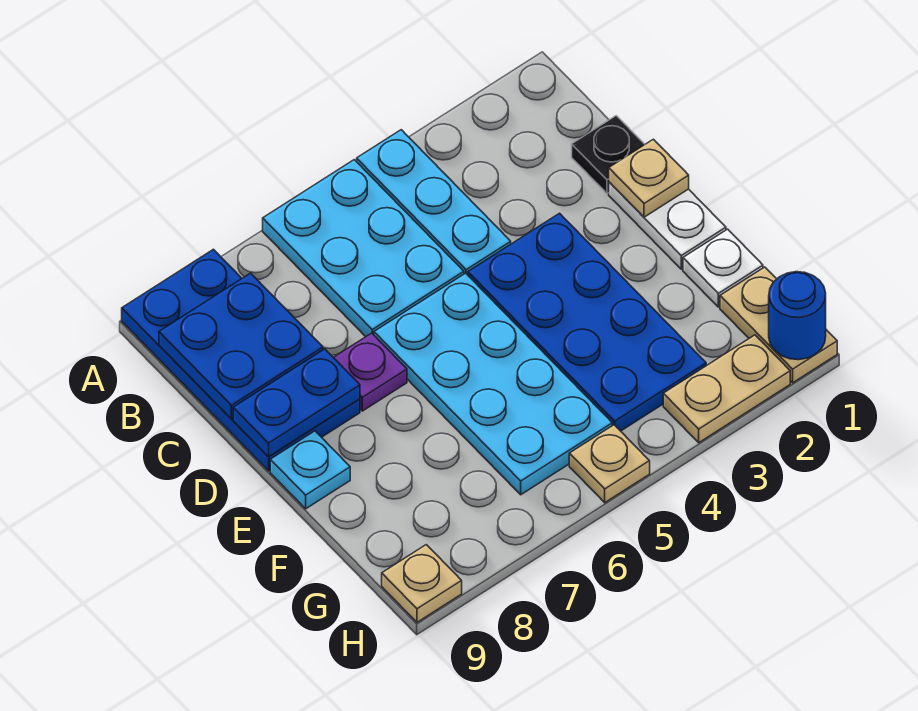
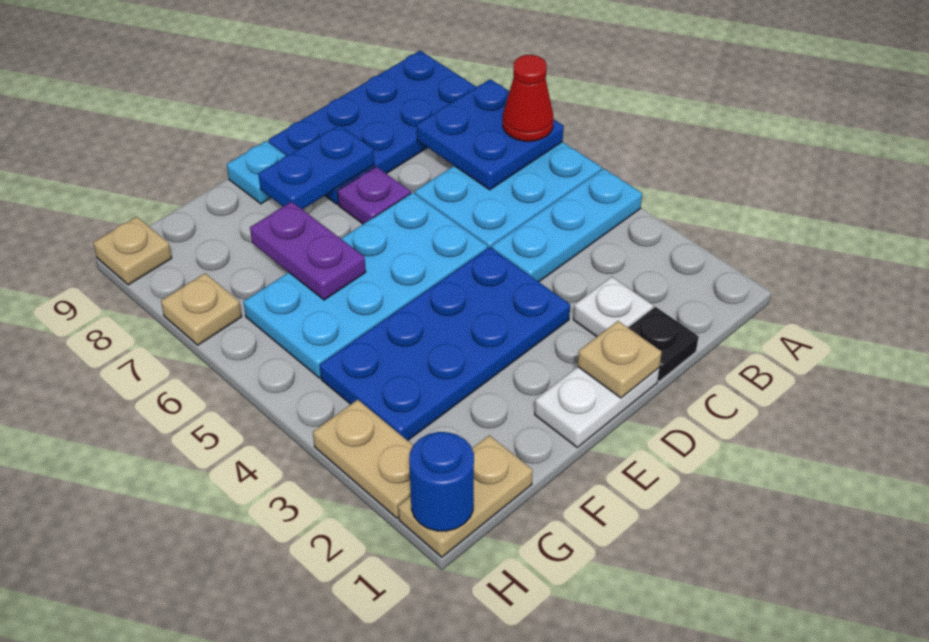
none -> red 1x1 cone [503,55,553,141]
blue 2x2 plate [159,273,323,419] -> blue 2x2 plate moved to [417,79,564,190]
blue 1x2 plate [233,349,360,457] -> blue 1x2 plate turned to [258,125,374,209]
white 1x1 plate [683,229,763,307] -> white 1x1 plate moved to [573,277,653,337]
none -> purple 1x2 plate [250,202,366,300]
tan 1x1 plate [569,425,650,503] -> tan 1x1 plate moved to [161,273,242,345]

